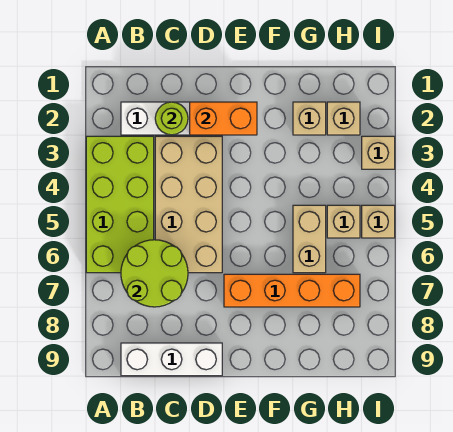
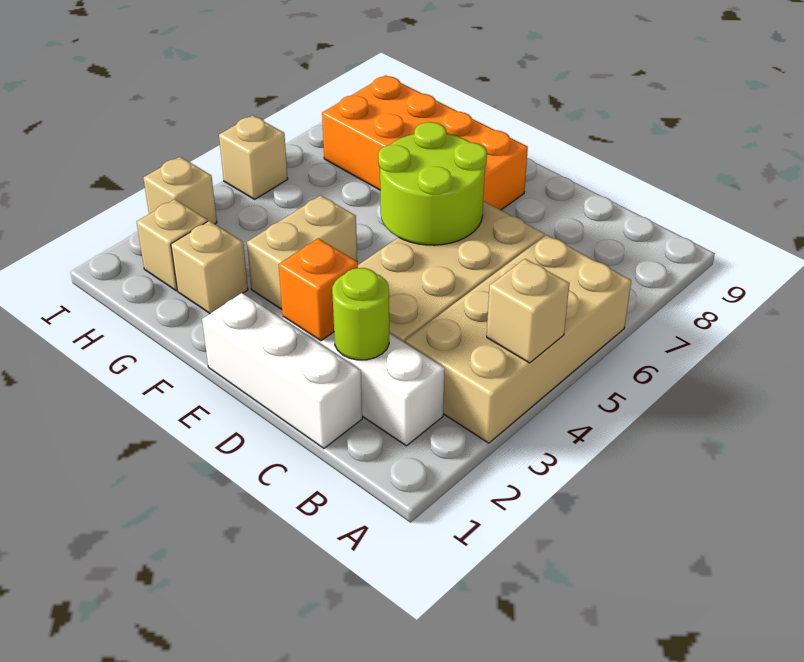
lime 2x4 brick [86,136,154,273] -> tan 2x4 brick [405,235,631,443]
lime 2x2 round brick [121,240,188,307] -> lime 2x2 round brick moved to [378,122,487,245]
white 1x3 brick [121,343,222,376] -> white 1x3 brick moved to [202,293,362,449]
orange 1x2 brick [190,102,257,135] -> orange 1x1 brick [279,239,358,341]
orange 1x4 brick [224,274,360,307] -> orange 2x4 brick [322,75,528,210]
tan 1x2 brick [293,205,326,273] -> tan 1x2 brick moved to [247,195,357,309]
tan 1x1 brick [327,205,360,238] -> tan 1x1 brick moved to [487,259,569,363]

